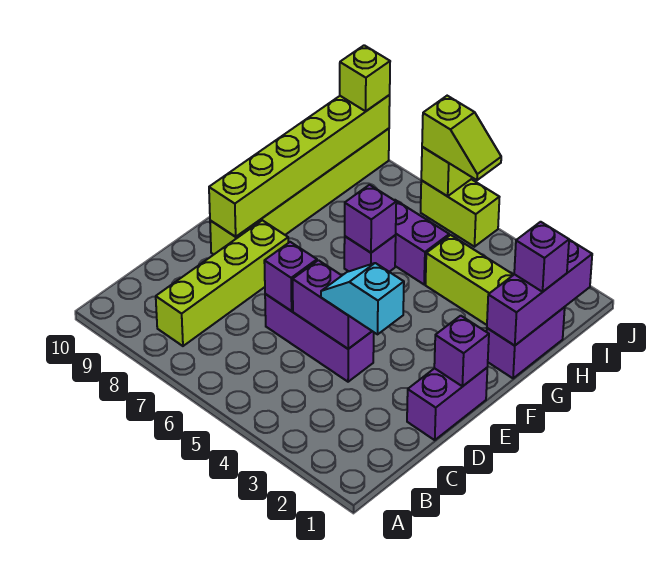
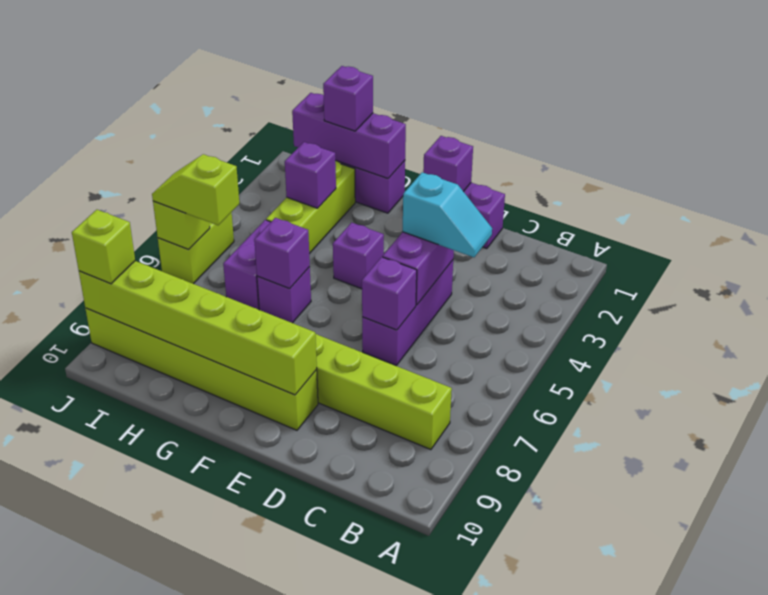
cyan 1x2 slope [321,263,404,334] -> cyan 1x2 slope turned to [403,172,492,257]
none -> purple 1x1 brick [333,223,384,289]
none -> purple 1x1 brick [285,142,336,208]
lime 1x2 slope [422,96,501,180] -> lime 1x2 slope turned to [152,154,239,225]

